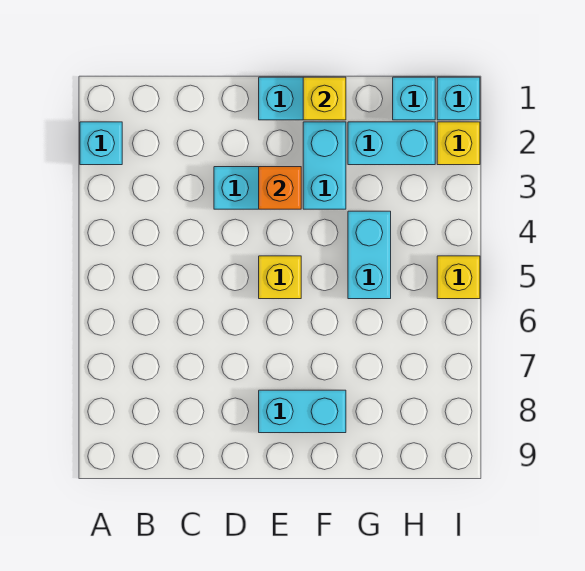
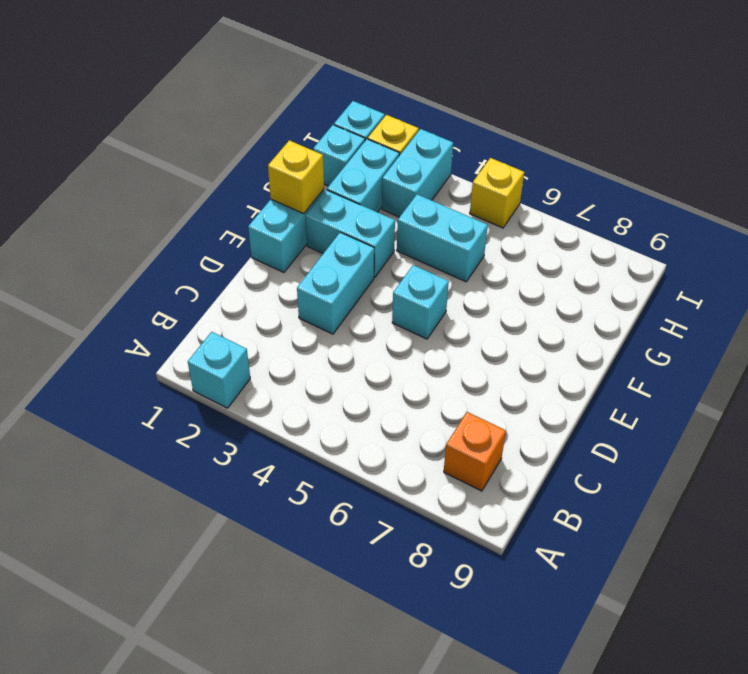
orange 1x1 brick [259,167,301,209] -> orange 1x1 brick moved to [444,412,506,491]
yellow 1x1 brick [259,256,301,299] -> cyan 1x1 brick [392,265,449,339]
cyan 1x2 brick [259,390,346,433] -> cyan 1x2 brick moved to [382,129,453,217]

